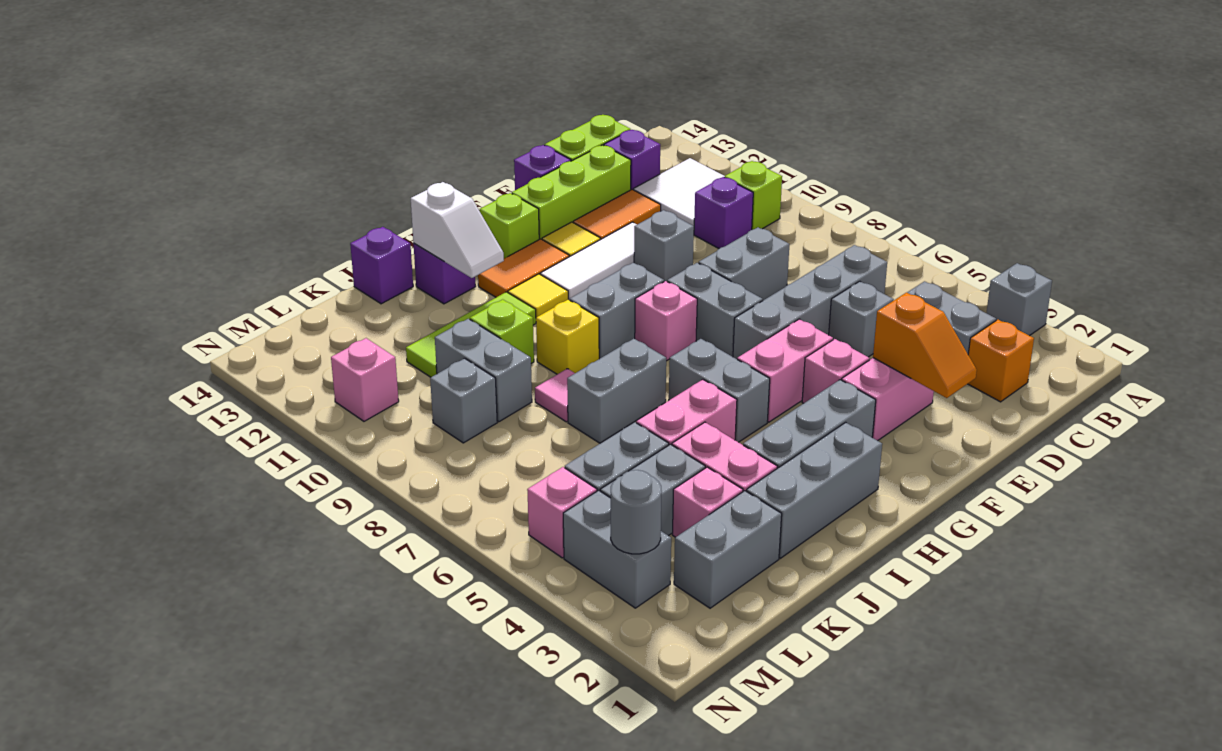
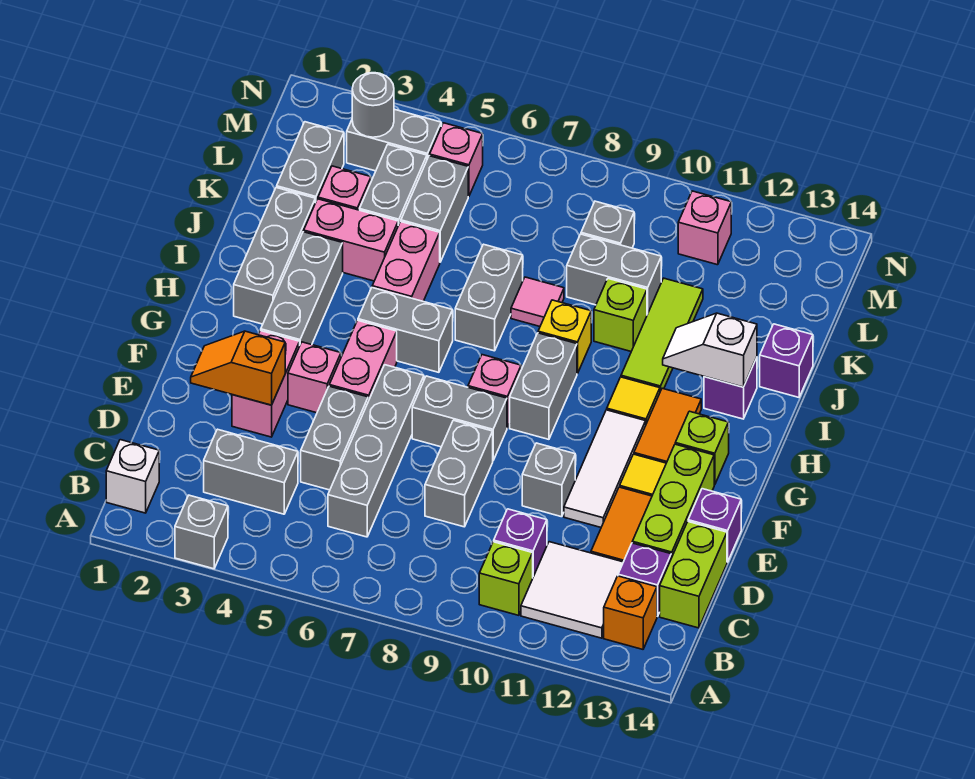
none -> white 1x1 brick [106,440,159,513]
orange 1x1 brick [968,320,1034,402] -> orange 1x1 brick moved to [604,576,657,649]
grey 1x1 brick [829,281,894,357] -> grey 1x2 brick [301,386,368,490]

